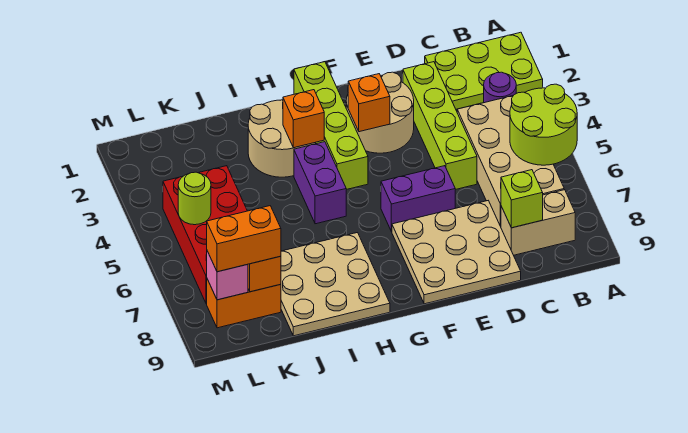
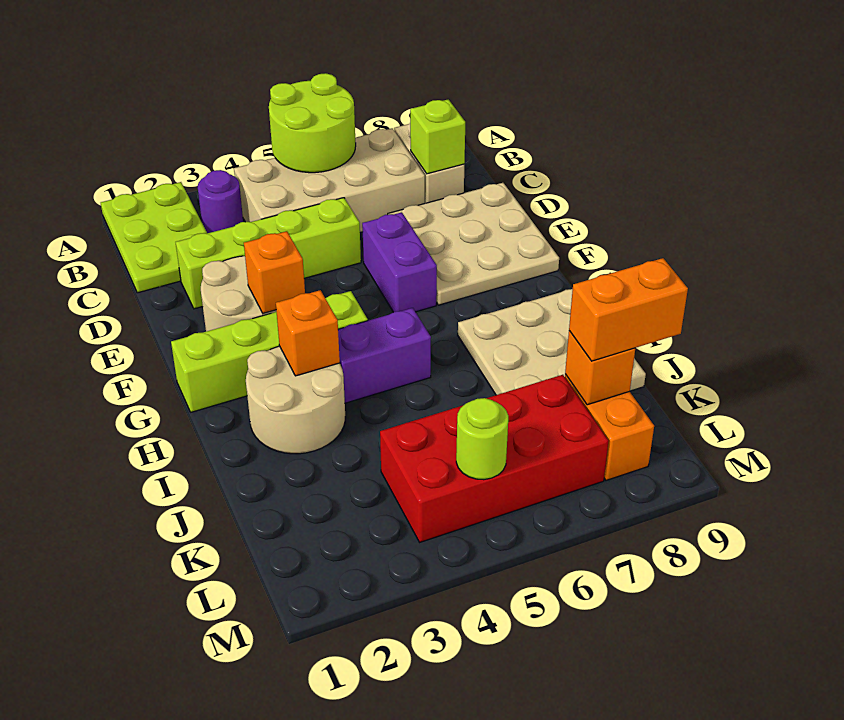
orange 1x2 brick [207,206,281,272] -> orange 1x2 brick turned to [569,258,688,361]
pink 1x1 brick [206,251,248,300] -> none

